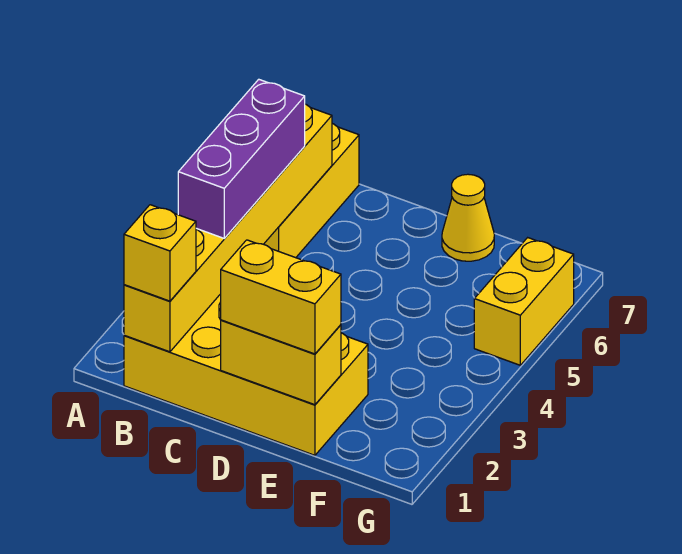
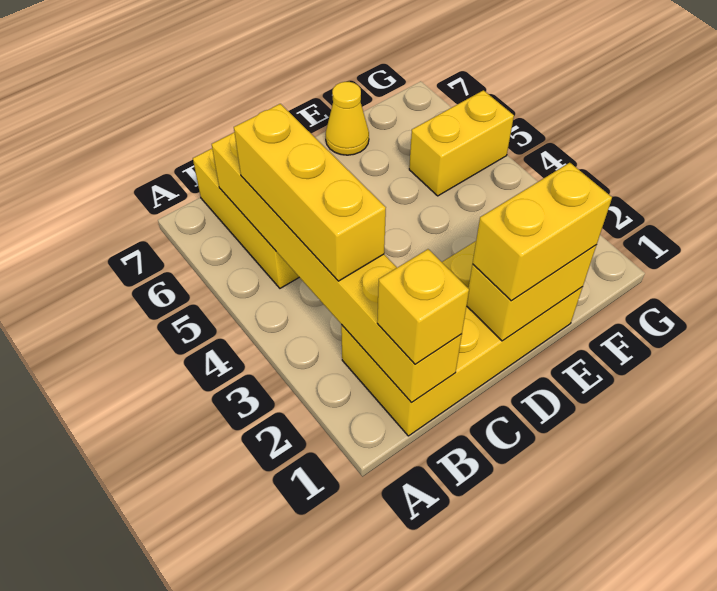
purple 1x3 brick [178,79,305,239] -> yellow 1x3 brick [234,104,386,281]
yellow 1x2 brick [474,238,574,365] -> yellow 1x2 brick turned to [409,90,514,196]

